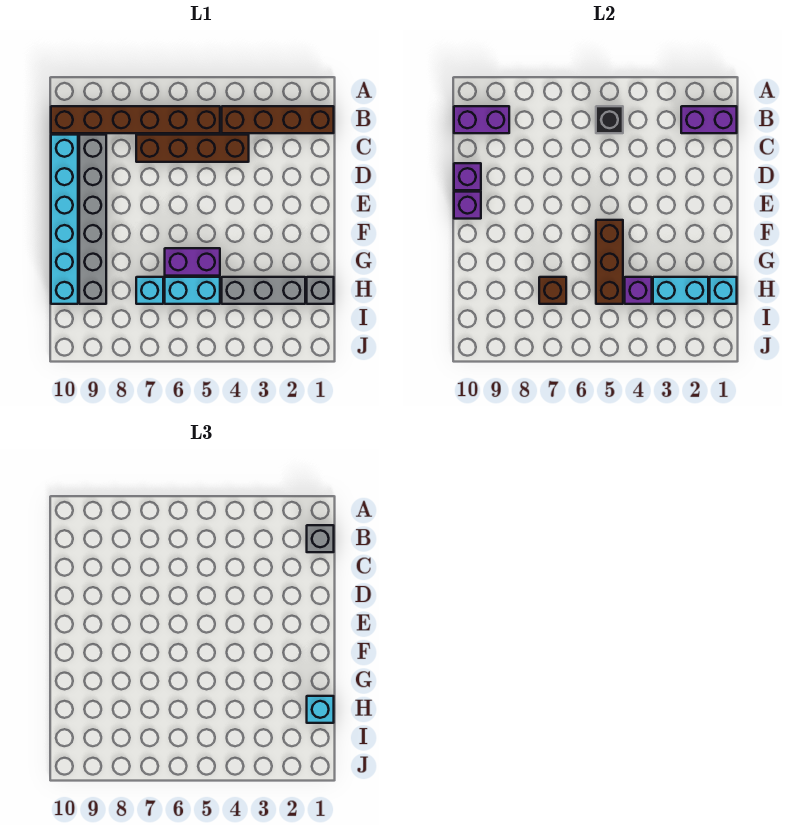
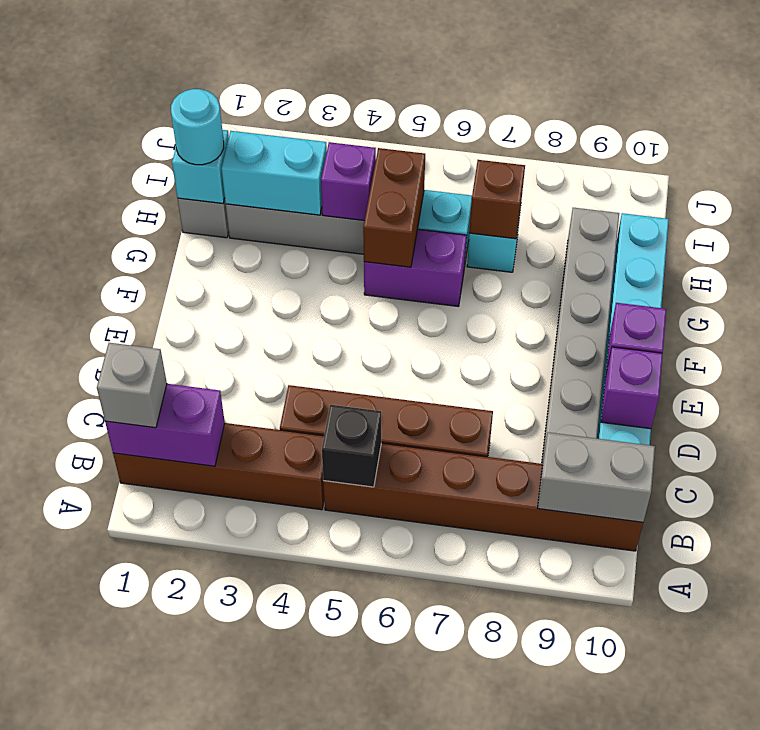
purple 1x2 brick [454,106,509,133] -> grey 1x2 brick [538,432,655,522]
brown 1x3 brick [596,220,623,304] -> brown 1x2 brick [363,148,425,267]
cyan 1x1 brick [307,696,334,723] -> cyan 1x1 round brick [171,89,224,165]

